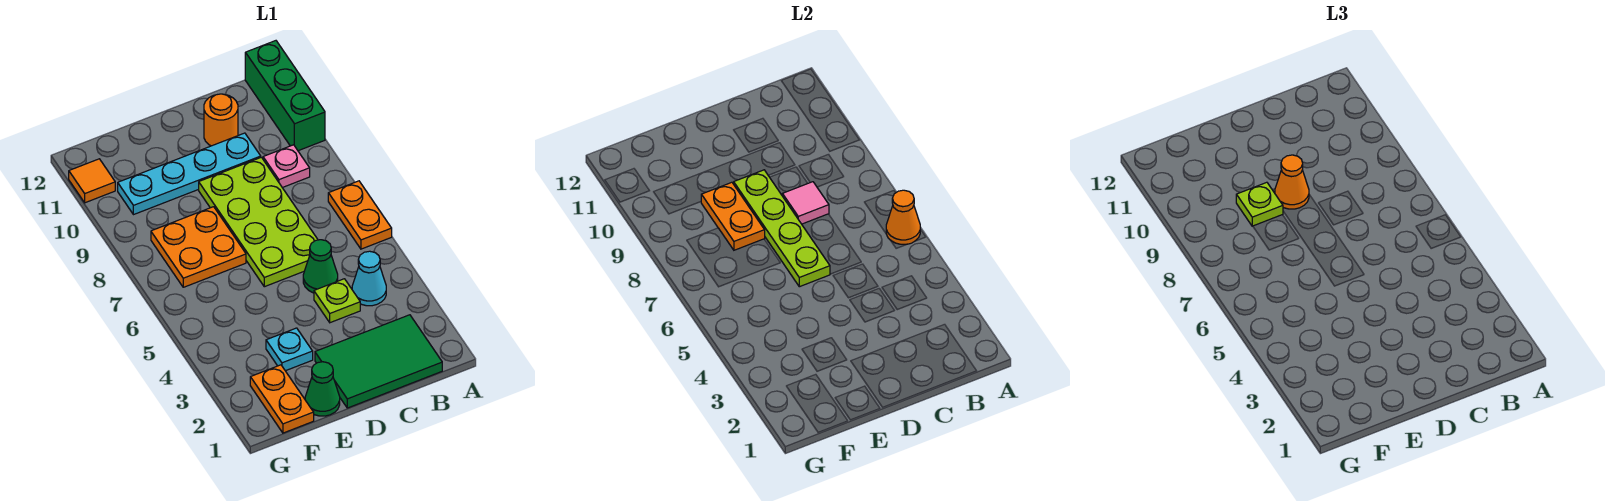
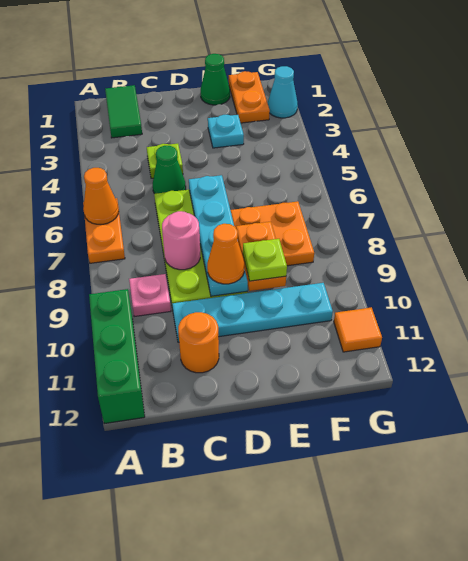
green 2x3 tile [315,315,442,408] -> green 1x2 tile [105,85,142,138]
cyan 1x1 cone [352,251,386,306] -> cyan 1x1 cone moved to [268,66,298,118]
pink 1x1 tile [782,182,829,224] -> pink 1x1 round brick [162,211,200,270]
lime 1x4 plate [734,170,830,287] -> cyan 1x4 plate [189,175,248,296]

